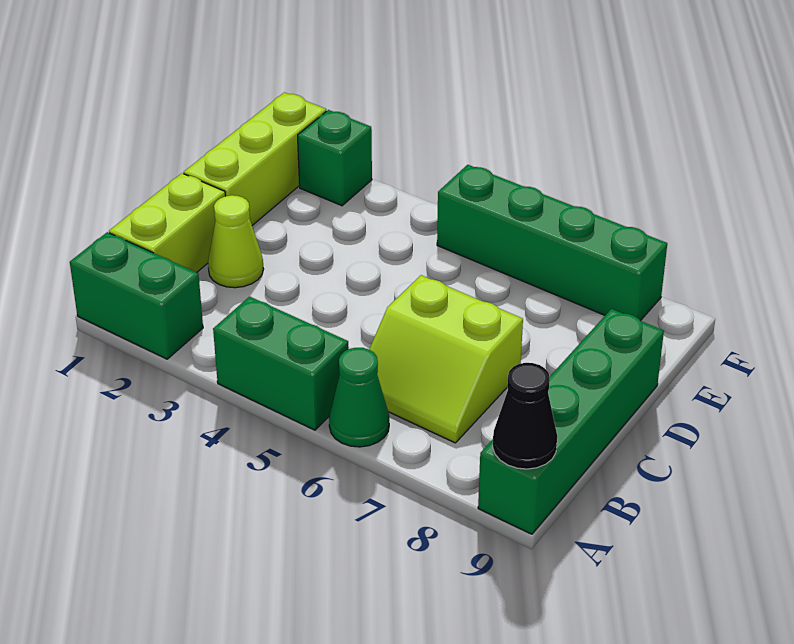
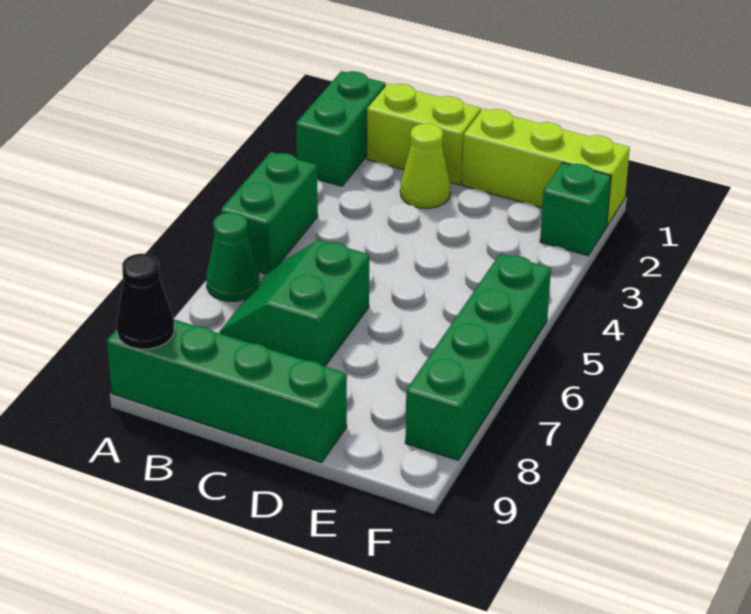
lime 2x2 slope [369,275,523,443] -> green 2x2 slope [219,240,369,366]

